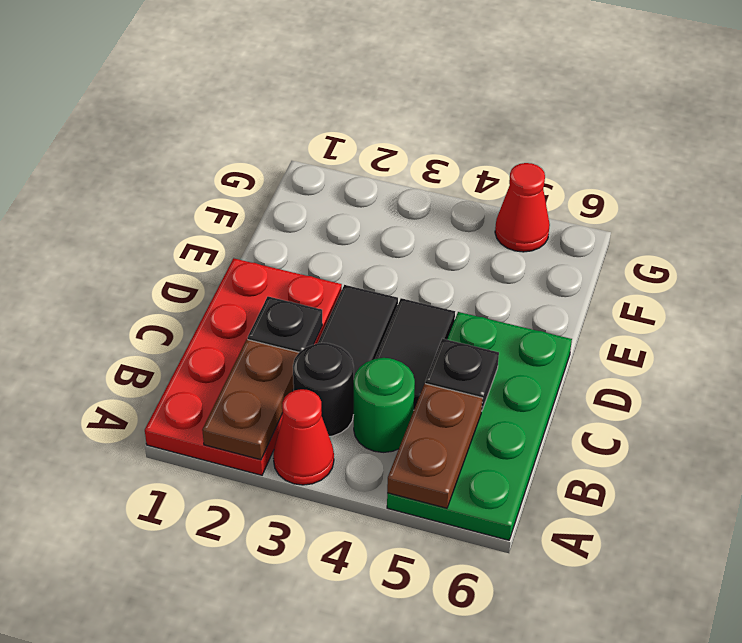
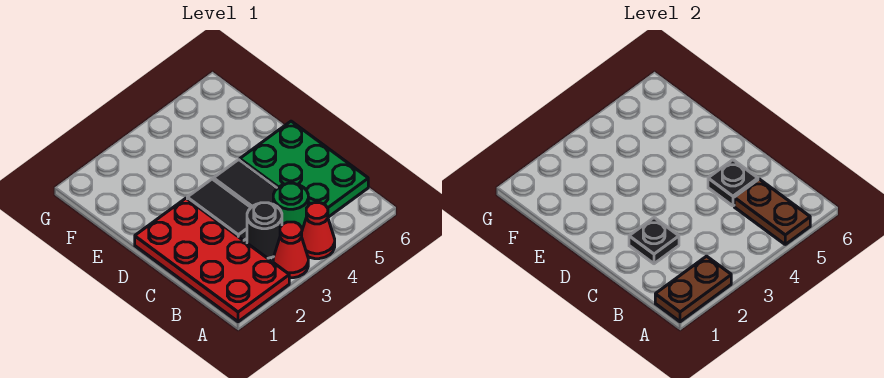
brown 1x2 plate [202,340,299,460] -> brown 1x2 plate turned to [655,256,731,322]
green 2x4 plate [387,312,572,540] -> green 2x3 plate [240,121,368,217]
red 1x1 cone [495,163,550,252] -> red 1x1 cone moved to [302,203,335,259]

